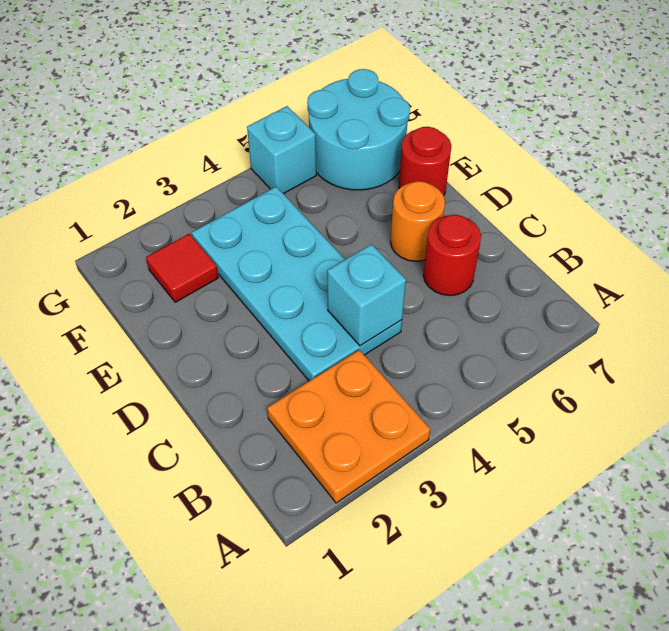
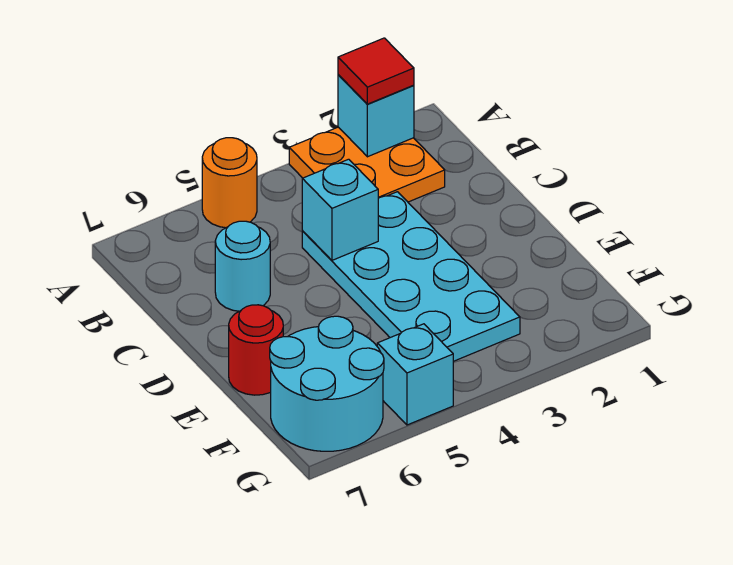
none -> cyan 1x1 brick [338,75,414,157]
red 1x1 round brick [423,215,481,296] -> cyan 1x1 round brick [215,221,270,311]
orange 1x1 round brick [390,181,445,261] -> orange 1x1 round brick moved to [202,138,257,228]
red 1x1 tile [146,234,218,302] -> red 1x1 tile moved to [338,38,414,104]

